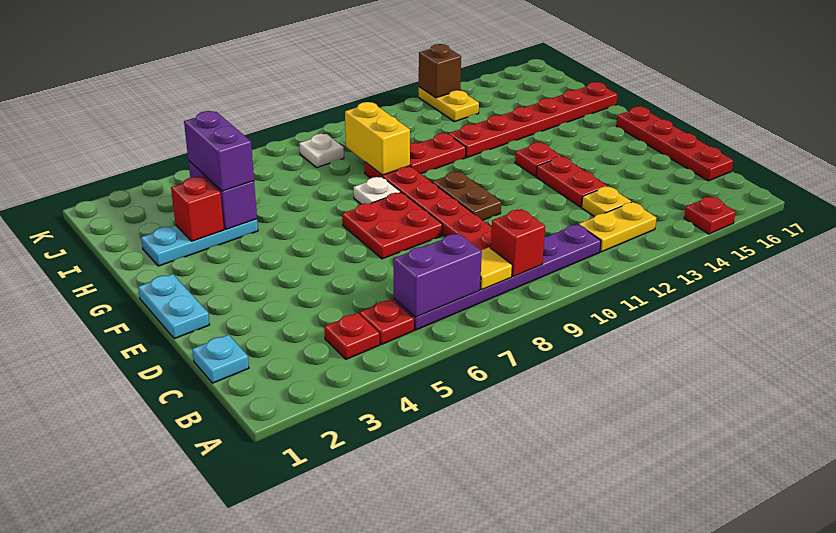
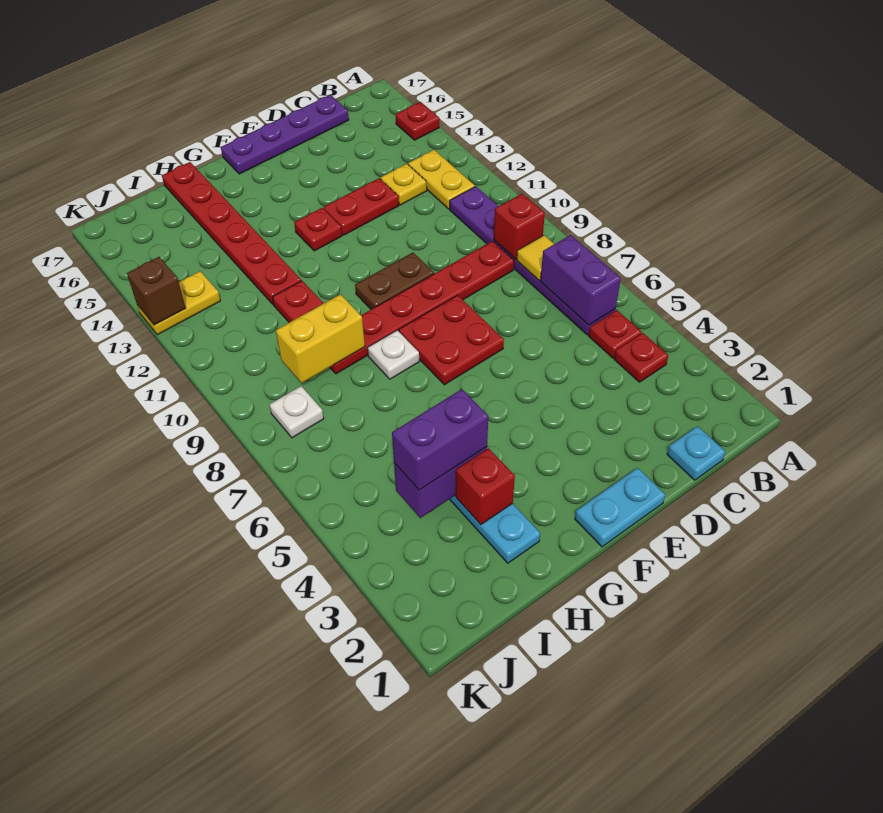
red 1x4 plate [616,106,733,181] -> purple 1x4 plate [221,95,349,174]

